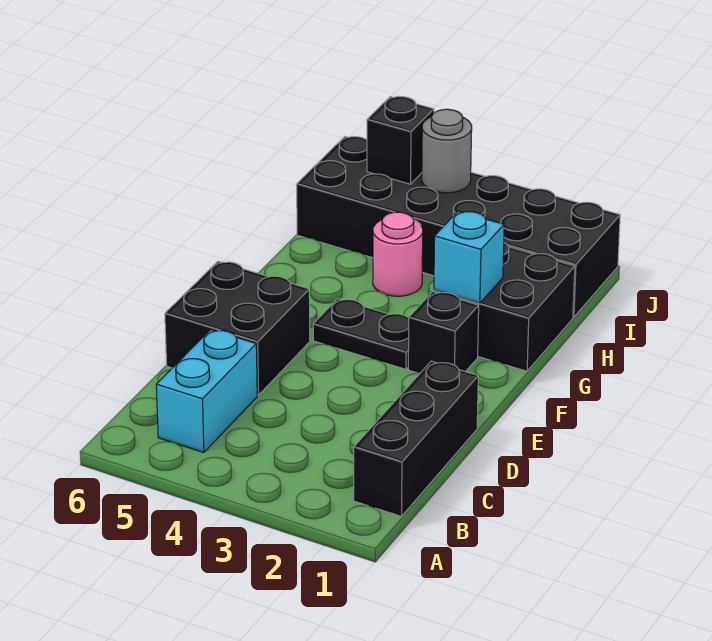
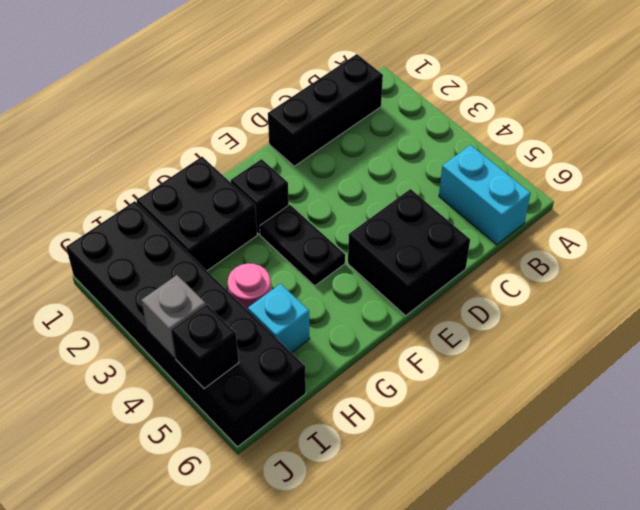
cyan 1x2 brick [156,330,257,452] -> cyan 1x2 brick turned to [439,145,531,245]
cyan 1x1 brick [434,211,504,303] -> cyan 1x1 brick moved to [248,284,310,353]
grey 1x1 round brick [422,109,472,193] -> grey 1x1 brick [141,275,206,358]

